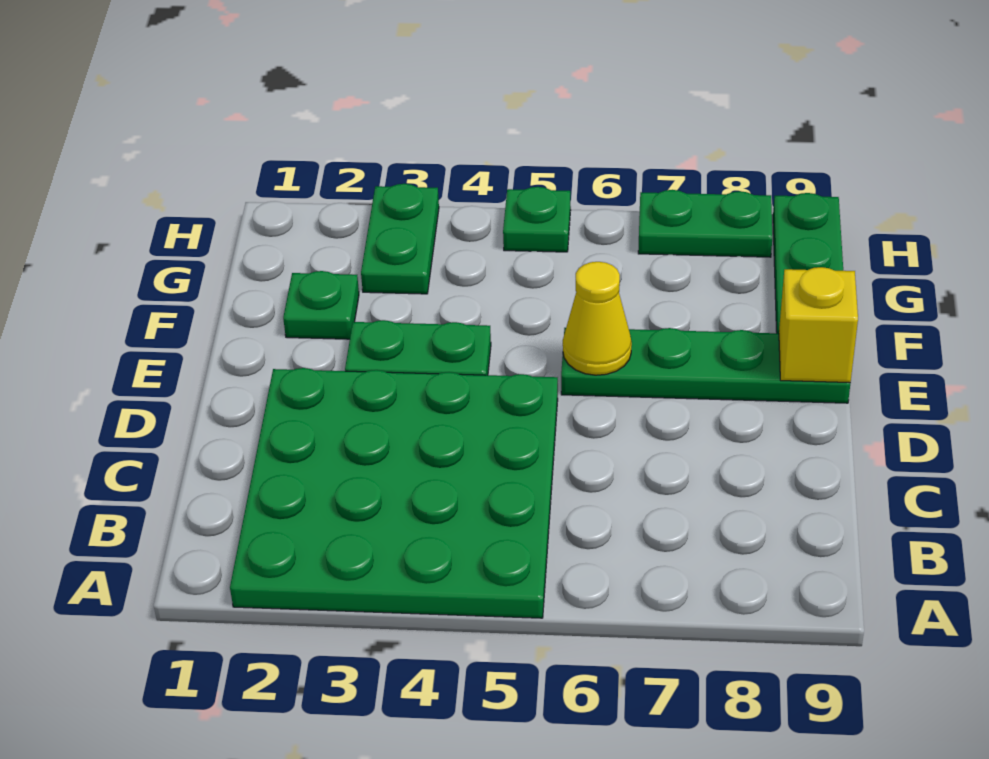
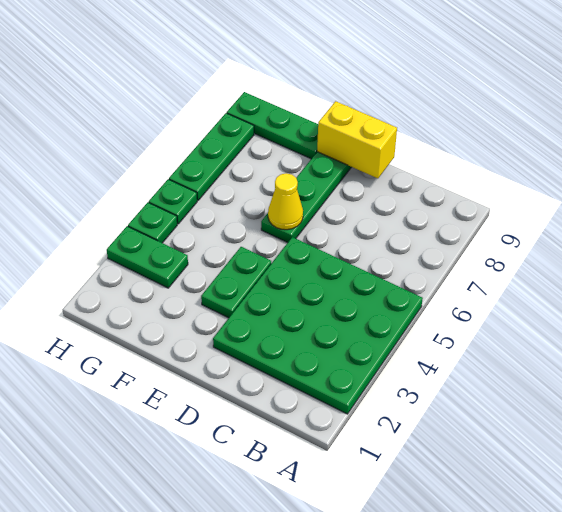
yellow 1x1 brick [779,267,858,383] -> yellow 1x2 brick [317,101,397,178]
green 1x1 plate [283,271,359,339] -> green 1x1 plate moved to [128,202,177,243]
green 1x2 plate [638,190,772,257] -> green 1x3 plate [169,113,254,200]

